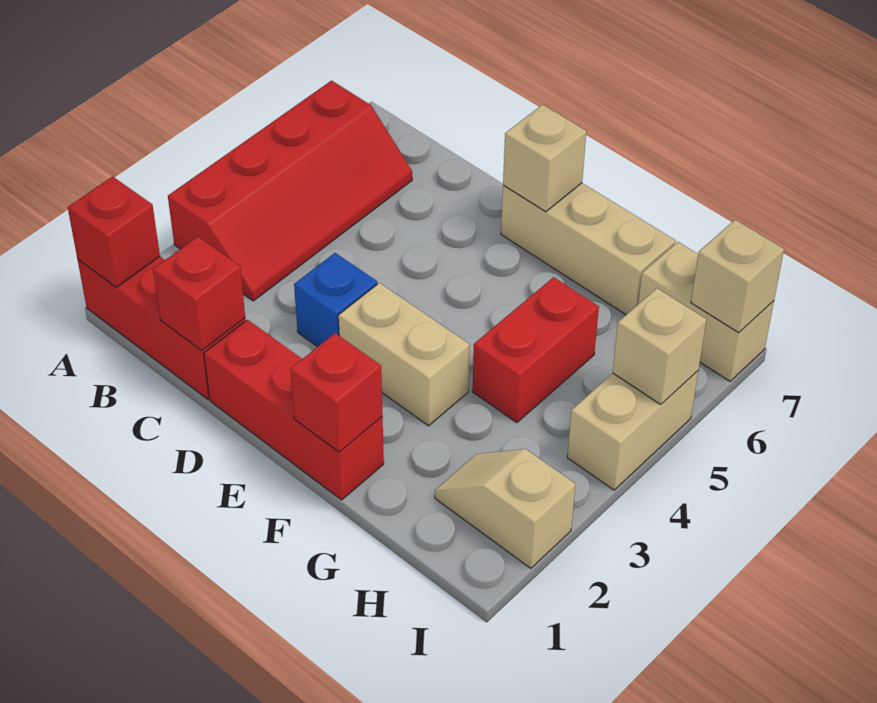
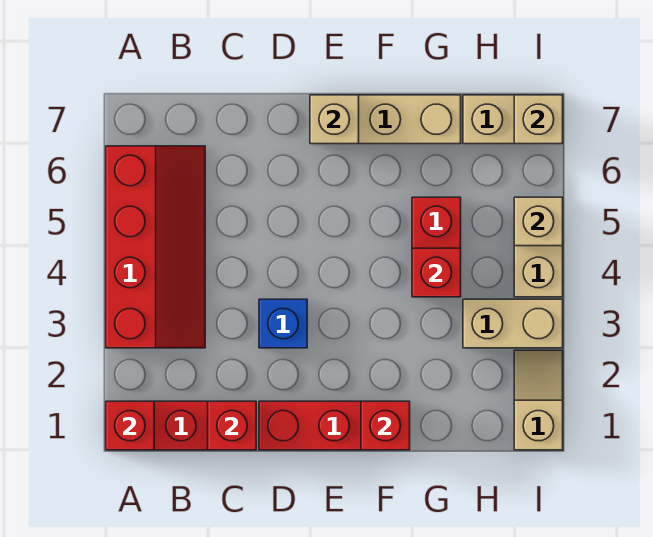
tan 1x2 brick [339,283,469,426] -> tan 1x2 brick moved to [463,299,563,348]
none -> red 1x1 brick [412,248,461,297]
tan 1x2 slope [435,449,576,568] -> tan 1x2 slope turned to [514,350,563,450]

